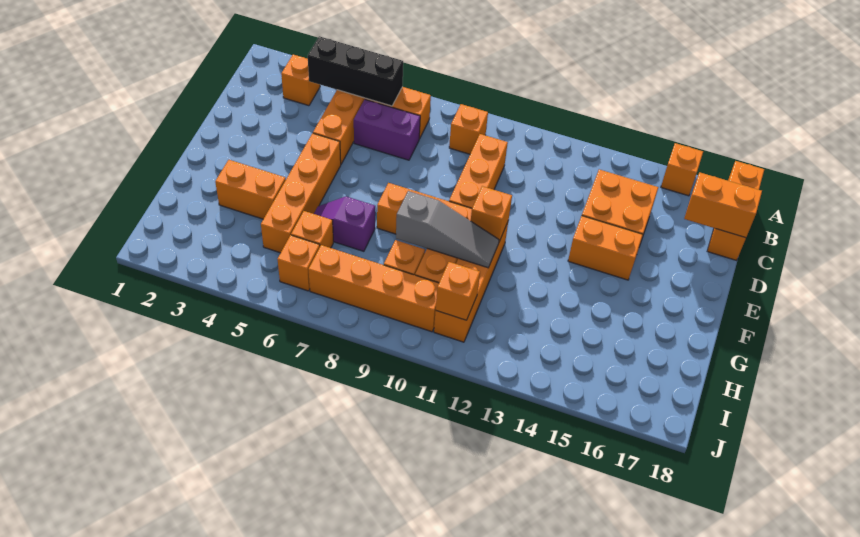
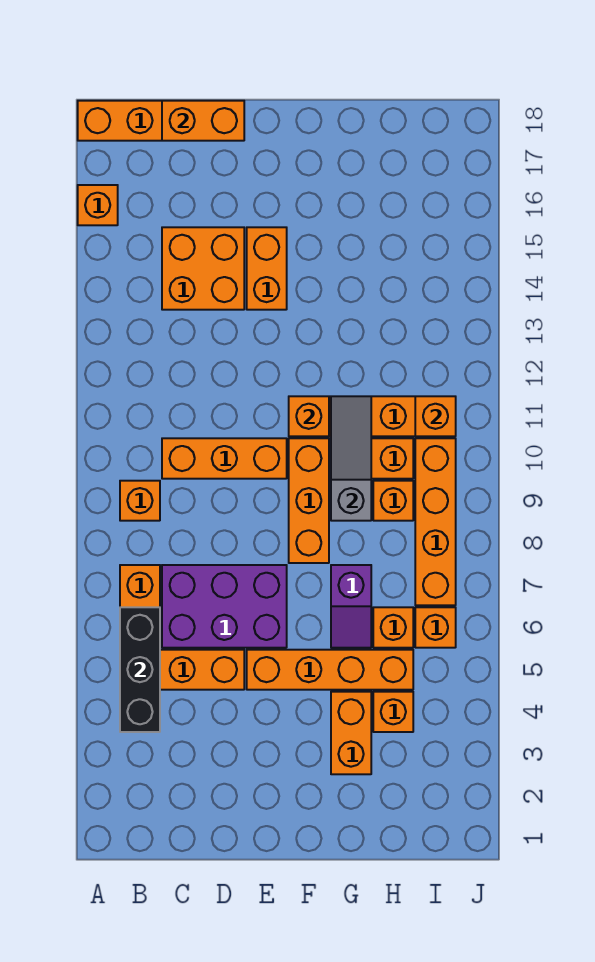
orange 1x1 brick [281,55,320,106] -> orange 1x1 brick moved to [373,692,413,732]
purple 1x2 brick [354,100,420,160] -> purple 2x3 brick [162,565,287,648]
orange 1x2 brick [684,172,762,238] -> orange 1x2 brick turned to [162,101,244,141]

